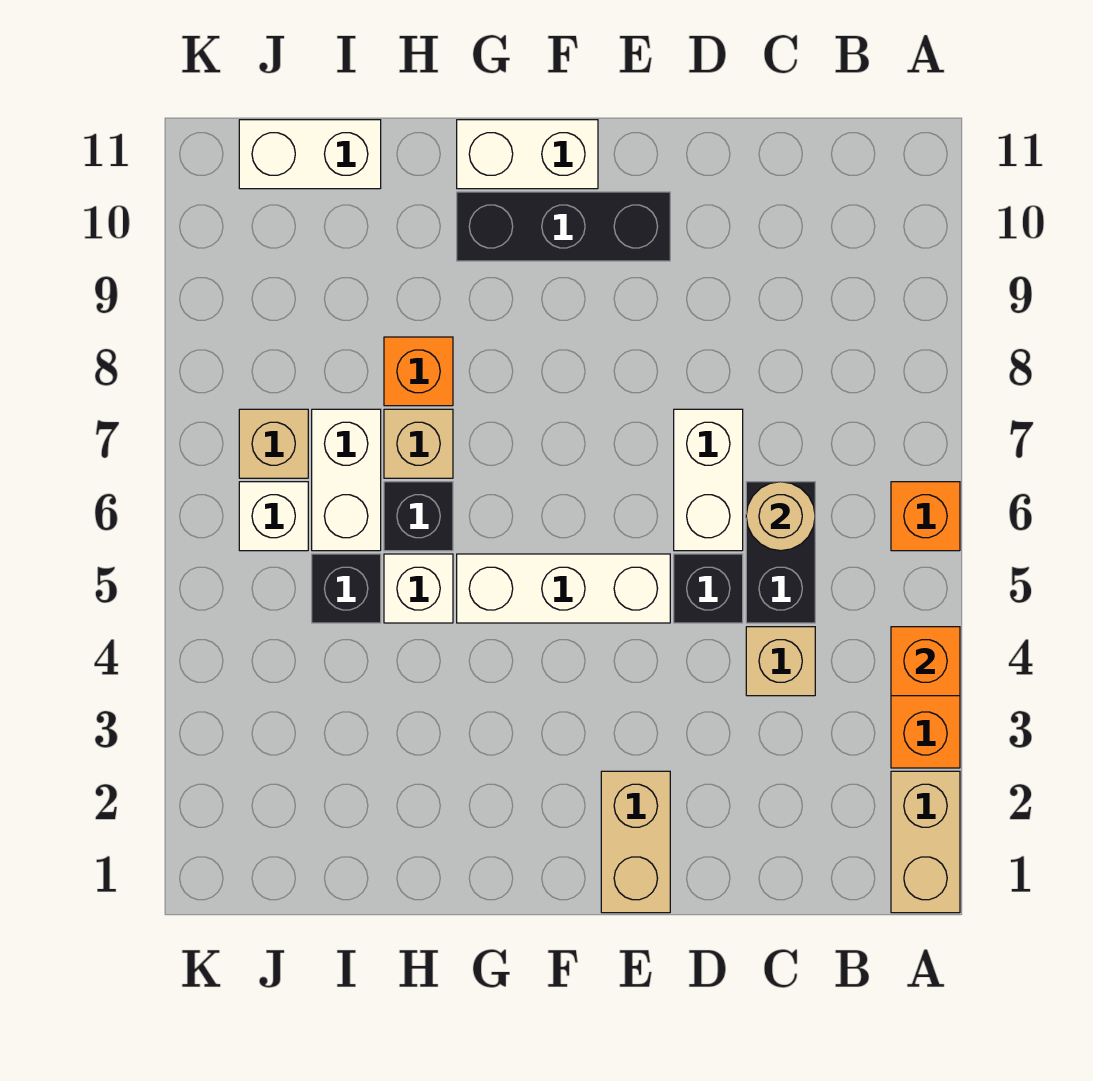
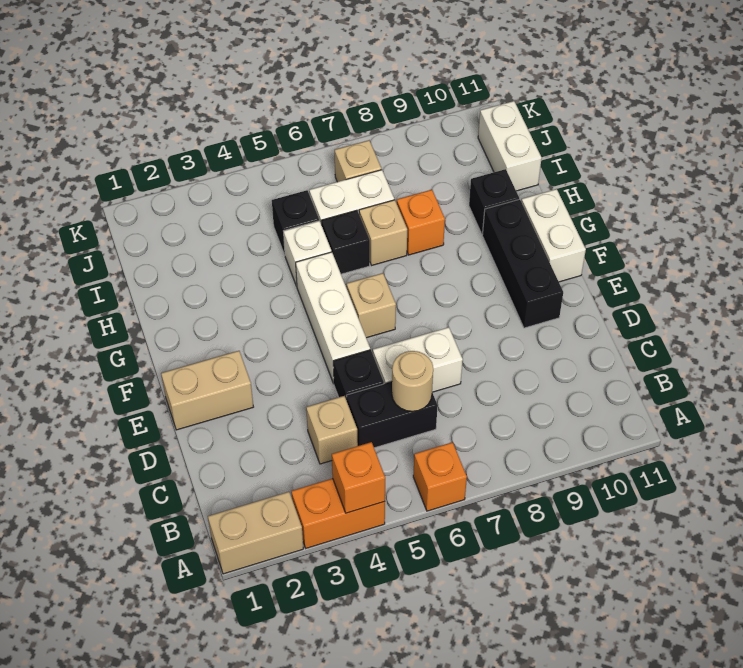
none -> tan 1x1 brick [347,273,396,338]
none -> black 1x1 brick [469,169,519,234]
white 1x1 brick [239,482,308,551] -> none

